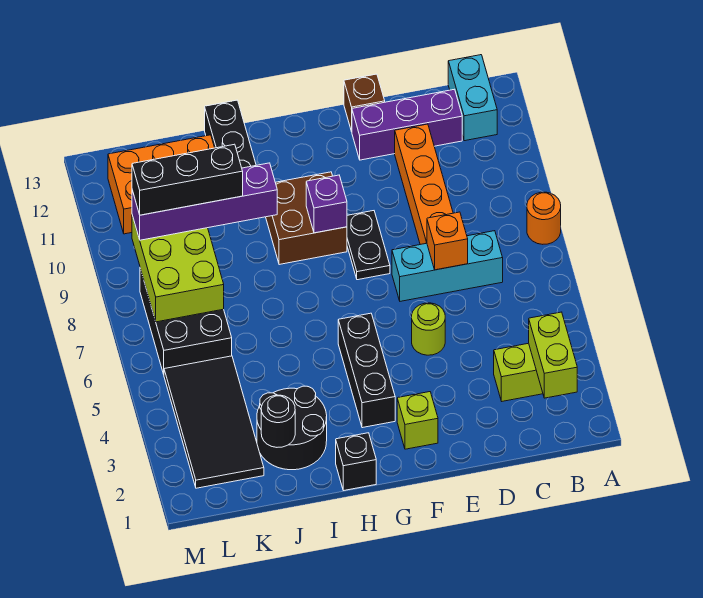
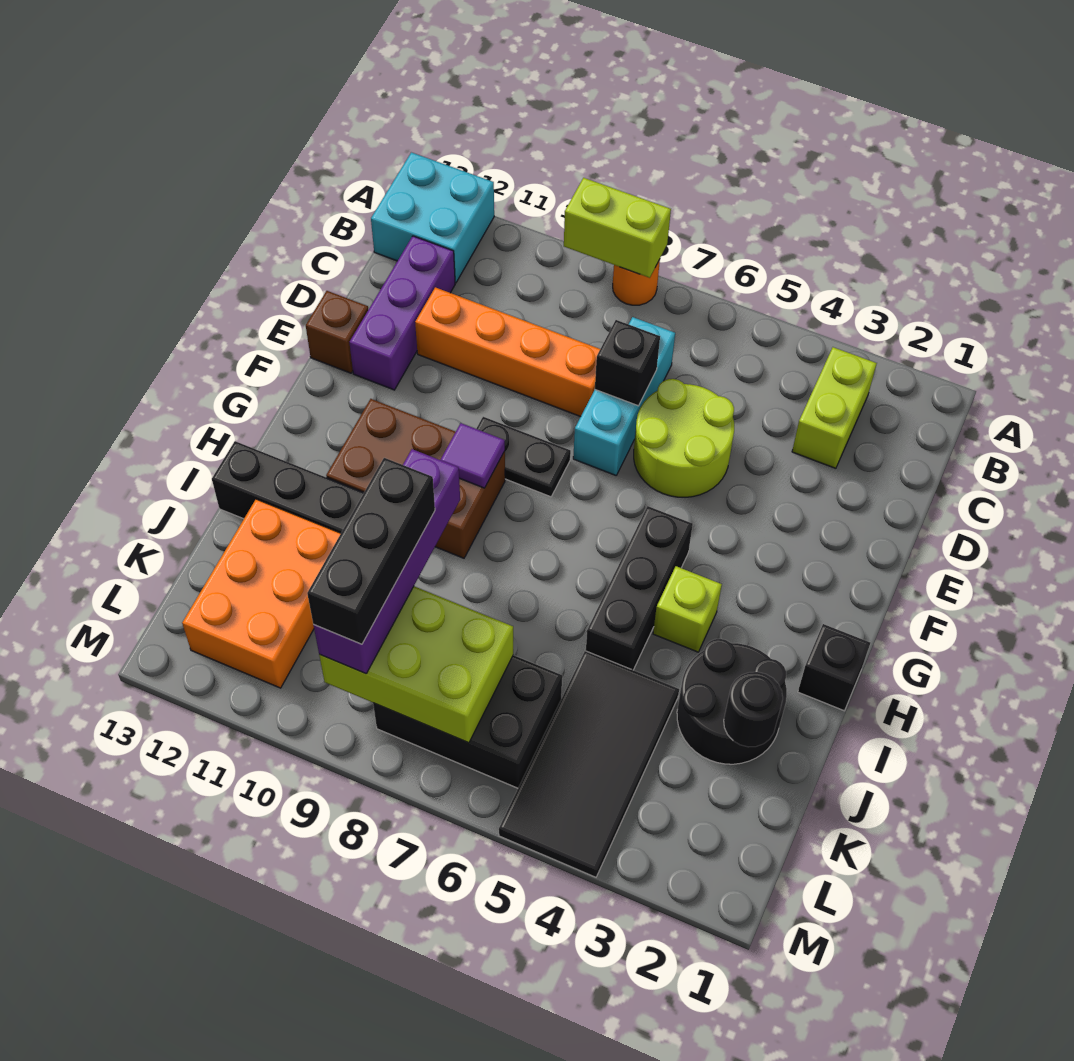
lime 1x2 brick [529,312,577,398] -> lime 1x2 brick moved to [564,178,671,278]
cyan 1x2 brick [448,55,497,141] -> cyan 2x2 brick [371,152,494,283]
orange 1x1 brick [427,212,468,270] -> black 1x1 brick [595,320,660,406]
lime 1x1 round brick [412,303,445,355] -> lime 2x2 round brick [634,379,734,497]
lime 1x1 brick [397,392,438,449] -> lime 1x1 brick moved to [653,566,722,652]
black 1x3 brick [338,313,395,428] -> black 1x3 brick turned to [586,506,693,670]
brown 2x2 brick [266,172,347,265] -> brown 2x3 brick [326,399,505,558]
purple 1x1 brick [306,175,347,233] -> purple 1x1 tile [441,423,505,488]
black 2x4 tile [164,356,264,488] -> black 2x4 tile turned to [499,651,679,877]

